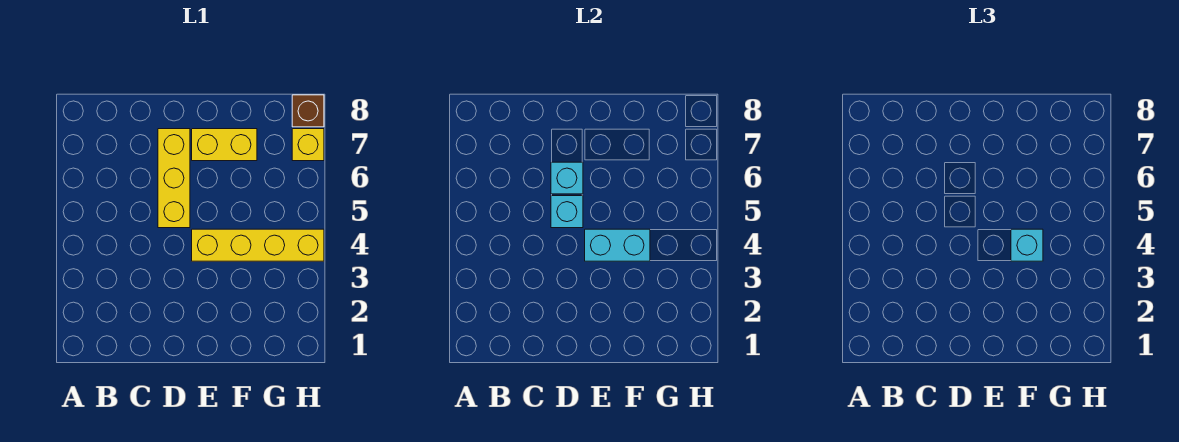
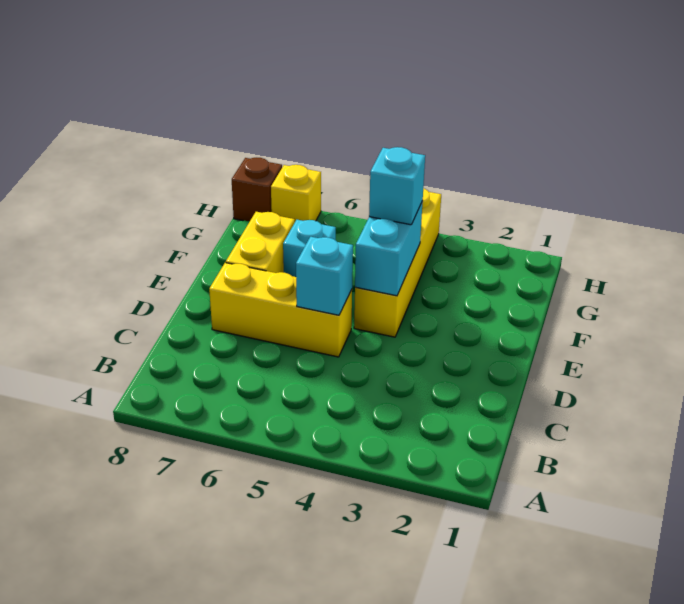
cyan 1x1 brick [551,162,583,194] -> cyan 1x1 brick moved to [283,220,336,277]

